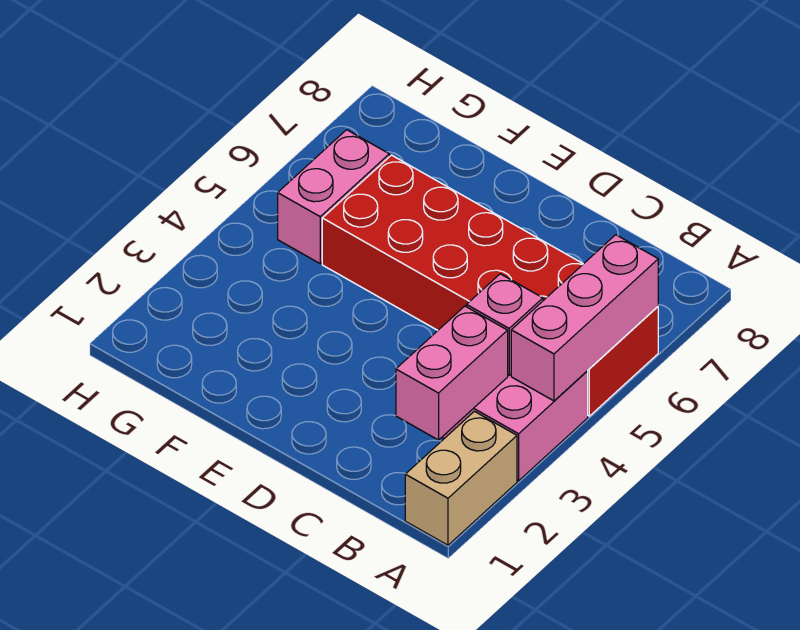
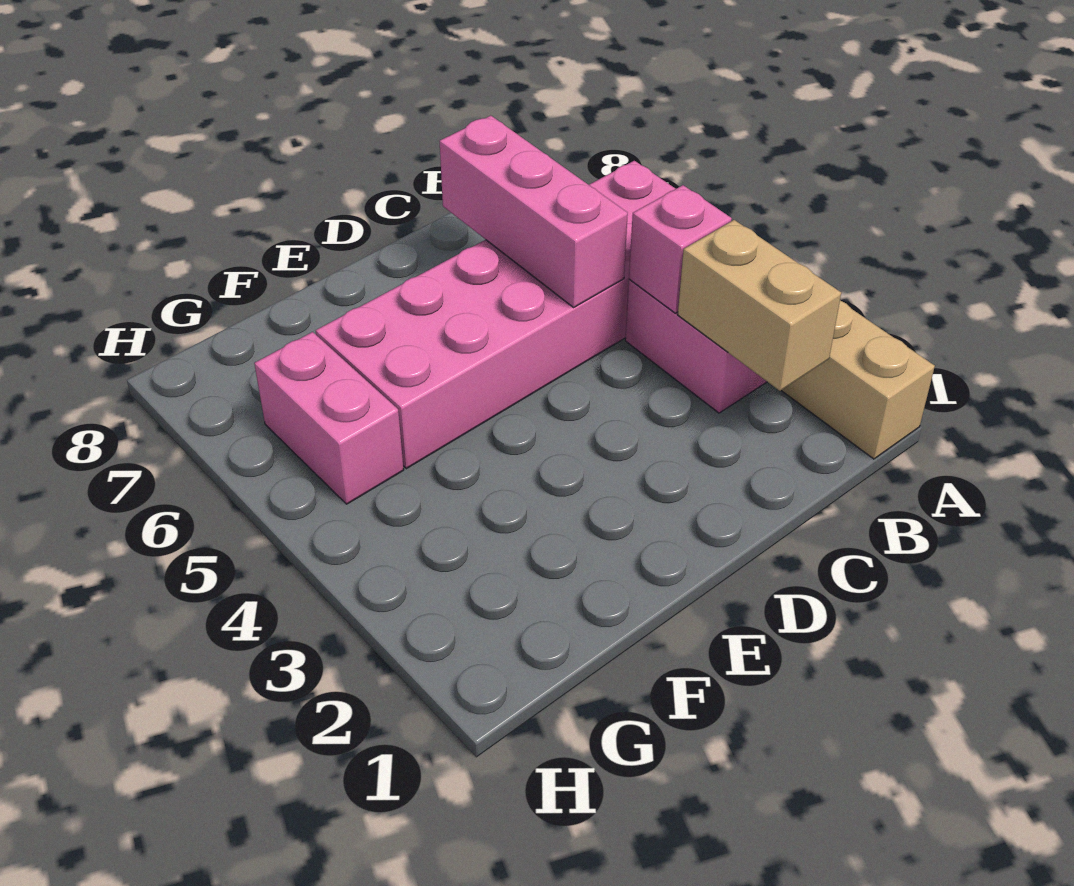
pink 1x3 brick [511,235,658,401] -> pink 1x3 brick moved to [440,116,628,307]
red 2x6 brick [322,155,658,416] -> pink 2x6 brick [316,161,675,469]
pink 1x2 brick [396,306,508,440] -> tan 1x2 brick [678,220,841,391]

